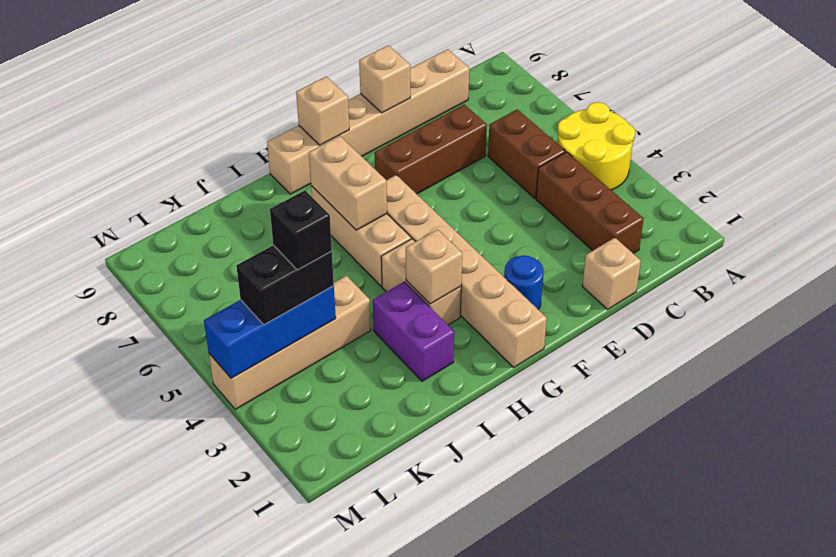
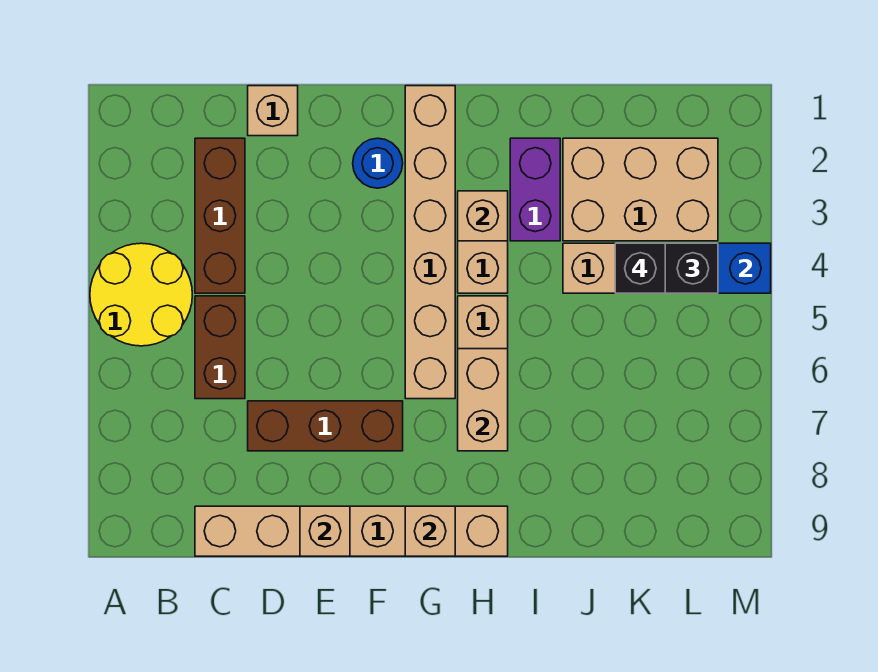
none -> tan 2x3 brick [563,138,718,241]

